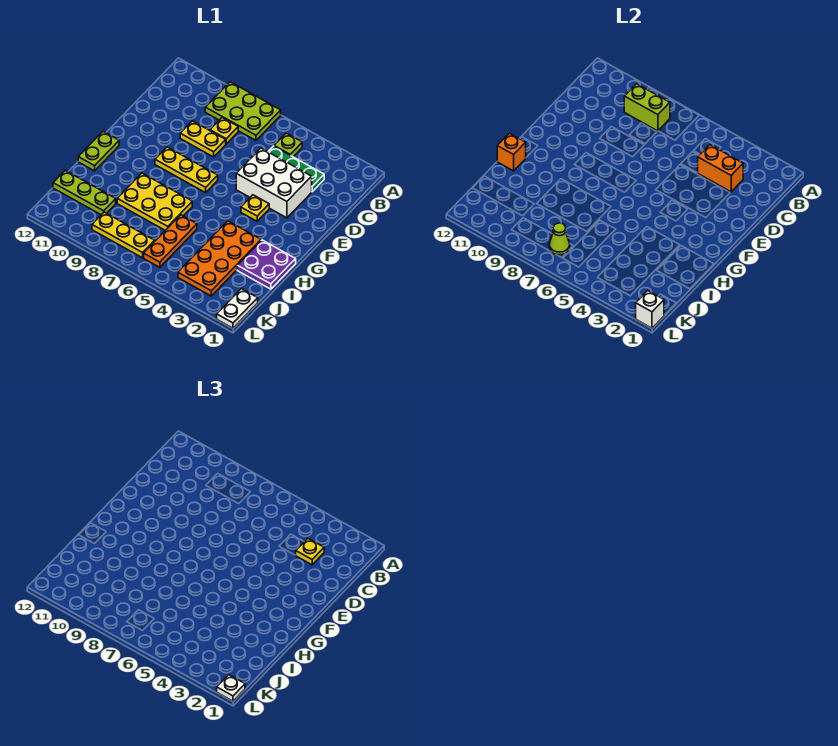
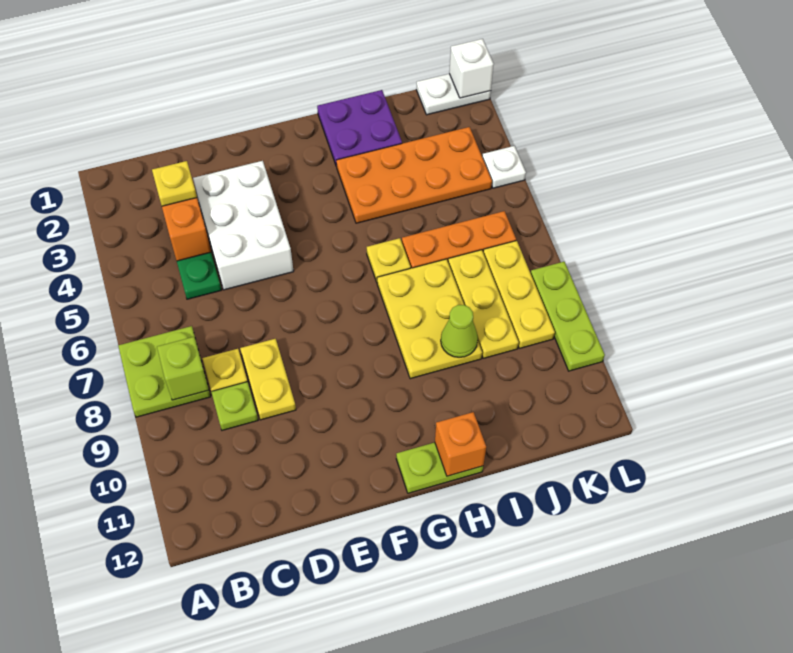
lime 2x3 plate [205,82,281,140] -> lime 2x2 plate [118,326,211,417]
lime 1x1 plate [274,133,302,157] -> lime 1x1 plate moved to [211,382,258,430]
lime 1x2 brick [624,84,670,131] -> lime 1x1 brick [157,337,209,400]
yellow 1x1 plate [241,195,269,221] -> yellow 1x1 plate moved to [367,238,411,282]
yellow 1x3 plate [155,147,218,193] -> yellow 1x3 plate moved to [448,250,519,358]
lime 1x3 plate [53,171,116,215] -> lime 1x3 plate moved to [531,262,605,371]
lime 1x1 cone [549,223,570,255] -> lime 1x1 cone moved to [441,305,478,357]
white 1x1 plate [217,675,245,701] -> white 1x1 plate moved to [482,146,526,188]

